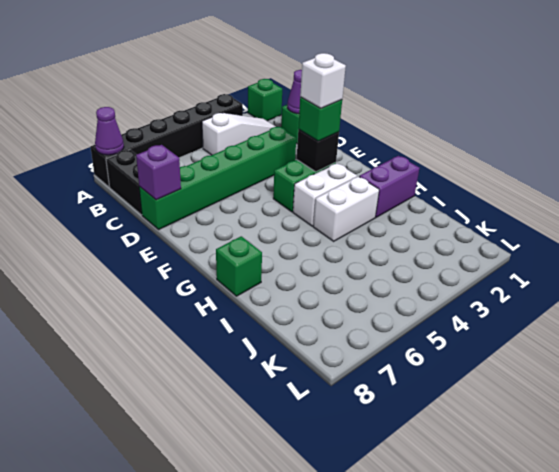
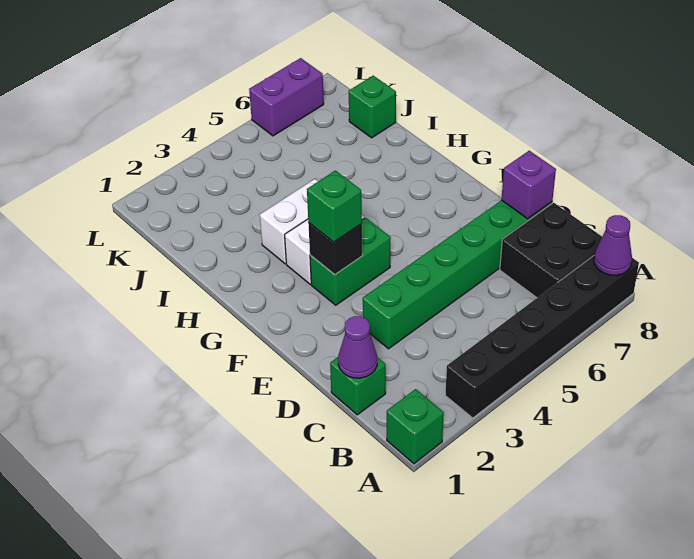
white 1x3 slope [202,113,276,155] -> none
black 1x2 brick [106,150,142,215] -> black 2x2 brick [500,203,602,298]
white 1x1 brick [300,53,346,108] -> none
purple 1x2 brick [359,156,419,217] -> purple 1x2 brick moved to [249,58,324,136]
green 1x1 brick [216,236,262,296] -> green 1x1 brick moved to [349,76,396,138]

